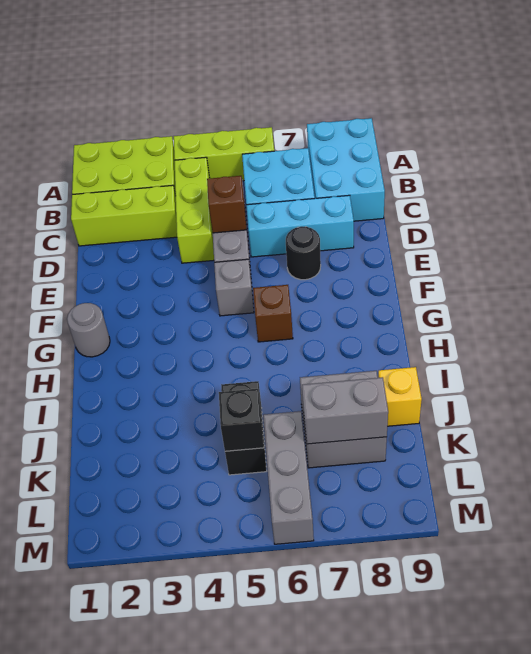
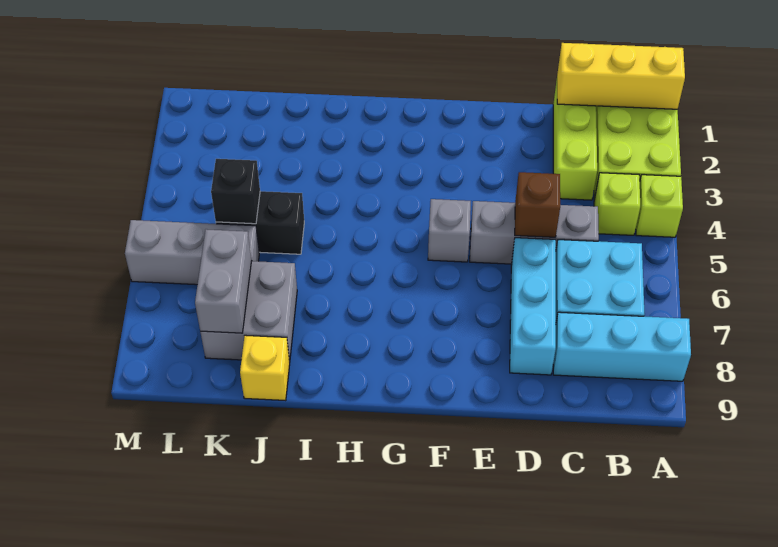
none -> yellow 1x3 brick [557,43,685,109]
lime 1x3 brick [174,127,274,181] -> lime 1x1 brick [636,175,683,237]
cyan 2x3 brick [307,118,385,221] -> cyan 1x3 brick [553,312,691,381]
lime 1x3 brick [175,157,214,263] -> lime 1x1 brick [594,173,640,235]
black 1x1 round brick [286,226,321,280] -> none
grey 1x1 round brick [67,303,110,357] -> none
brown 1x1 brick [253,285,293,342] -> none

